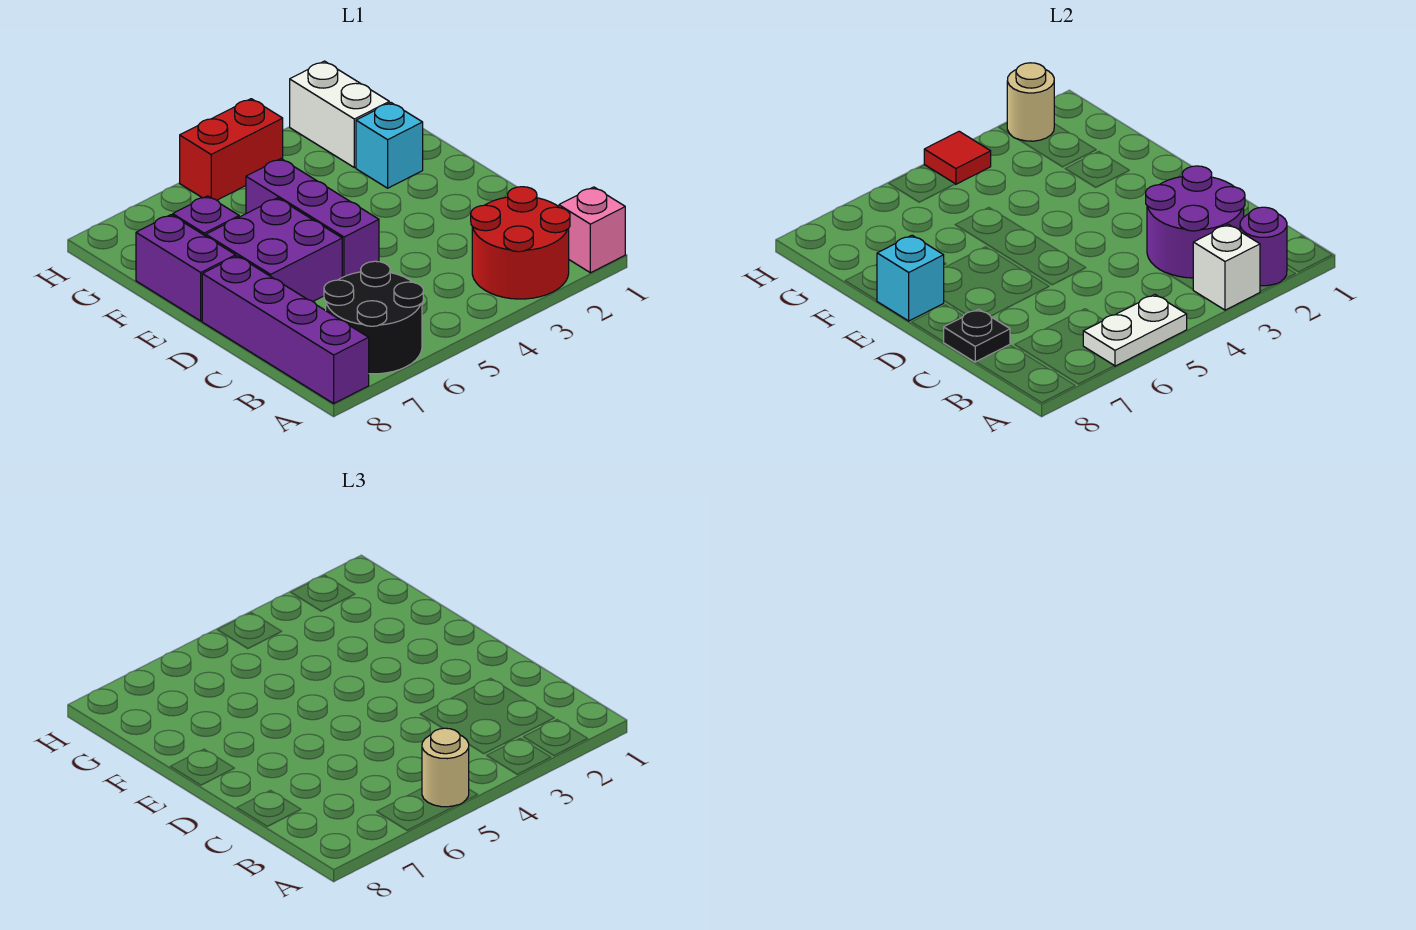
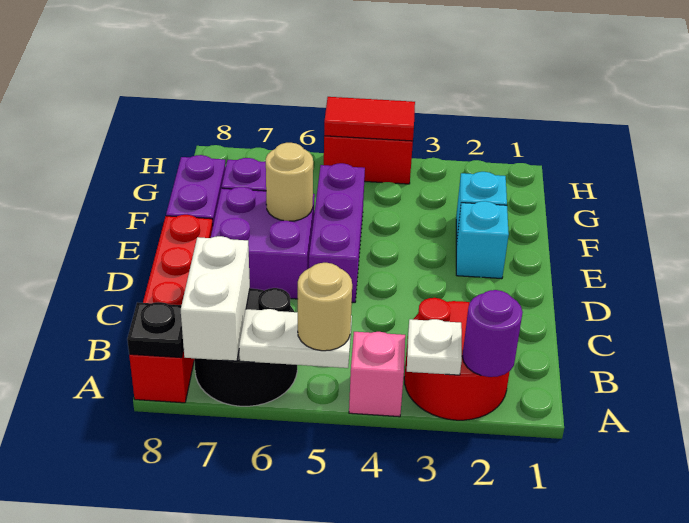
pink 1x1 brick [559,187,625,273] -> pink 1x1 brick moved to [349,332,405,417]
white 1x1 brick [1193,224,1260,310] -> white 1x1 plate [407,319,462,375]
purple 1x4 brick [202,256,369,403] -> red 1x4 brick [129,215,213,403]
purple 2x2 round brick [1146,166,1245,278] -> none
black 1x1 plate [944,309,1010,362] -> black 1x1 plate moved to [127,302,184,358]
cyan 1x1 brick [877,235,944,321] -> cyan 1x1 brick moved to [456,201,509,279]
white 1x2 brick [290,61,389,168] -> white 1x2 brick moved to [181,236,250,361]
tan 1x1 round brick [1007,63,1054,141] -> tan 1x1 round brick moved to [266,143,313,221]
red 1x1 tile [924,131,991,184] -> red 1x2 tile [324,97,415,141]

